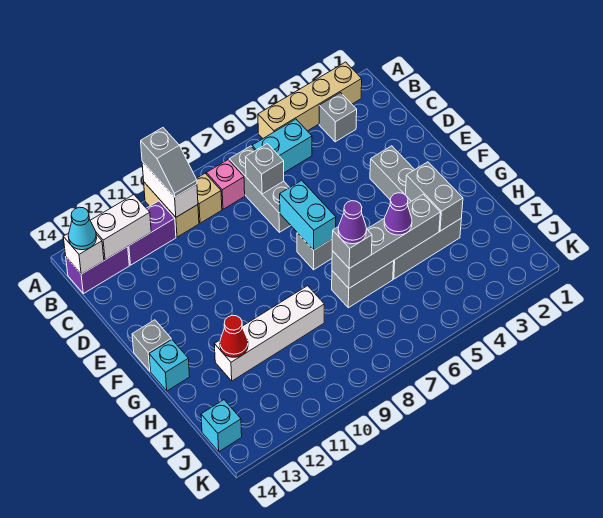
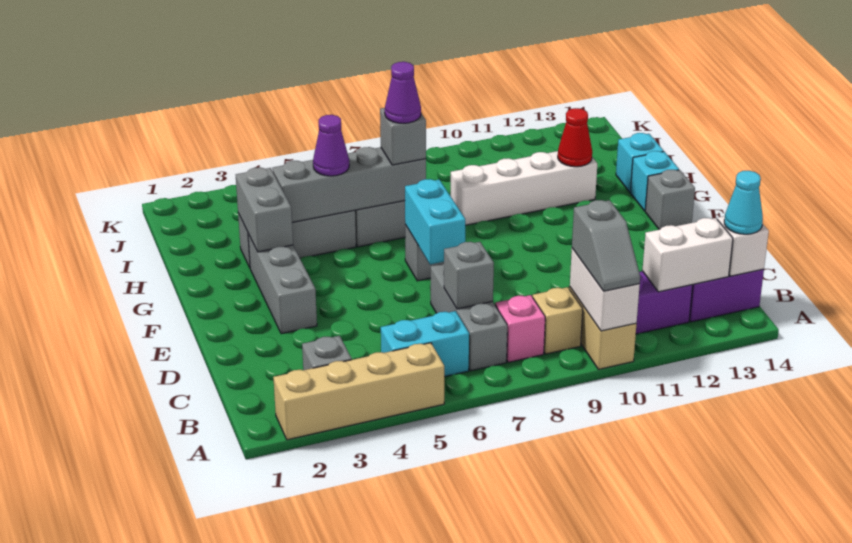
grey 1x2 slope [141,128,197,197] -> grey 1x2 slope turned to [572,200,640,291]
cyan 1x1 brick [201,400,242,452] -> cyan 1x1 brick moved to [616,133,664,192]

